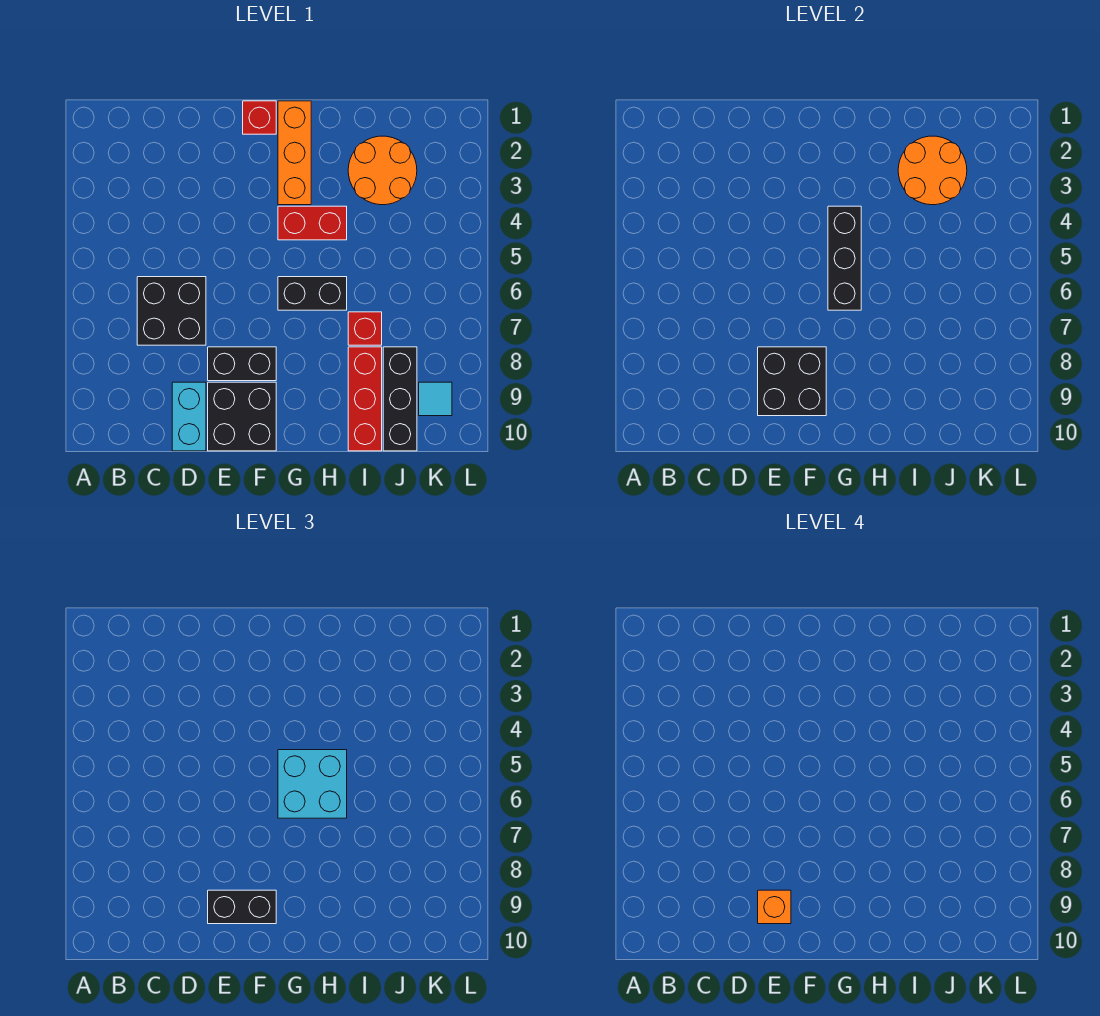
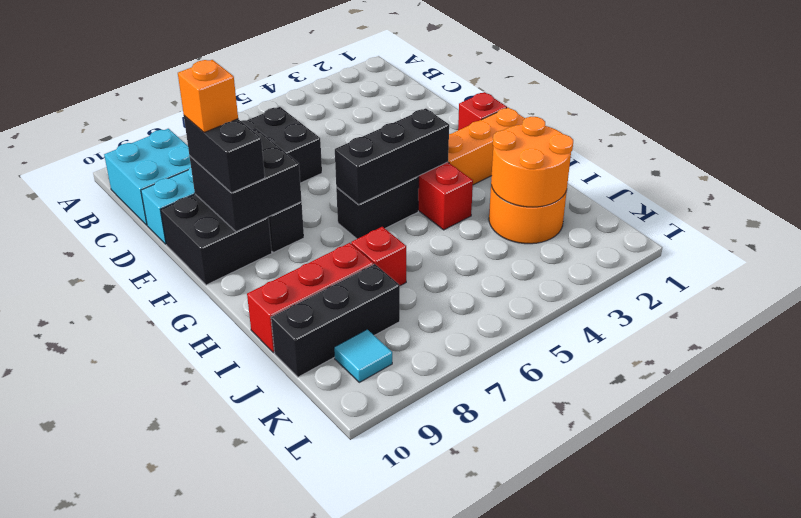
cyan 2x2 brick [278,750,347,818] -> cyan 2x2 brick moved to [104,129,191,225]
black 1x2 brick [278,277,347,310] -> black 1x2 brick turned to [336,177,419,239]

